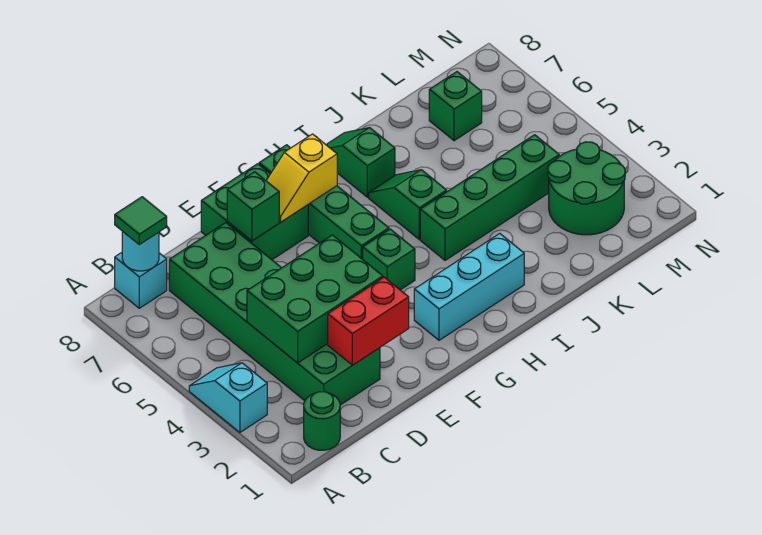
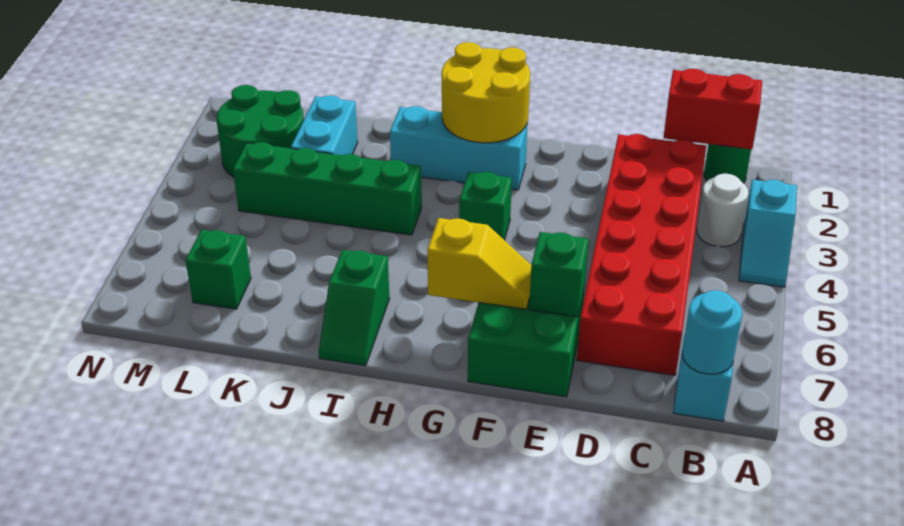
none -> white 1x1 round brick [697,174,748,247]
green 1x1 tile [115,197,167,245] -> none
green 2x6 brick [169,223,380,405] -> red 2x6 brick [577,134,706,375]
green 2x3 brick [247,235,383,363] -> none
red 1x2 brick [328,277,409,365] -> red 1x2 brick moved to [664,69,762,149]
none -> yellow 2x2 round brick [442,42,530,143]
green 1x4 brick [259,145,389,259] -> none
green 1x2 slope [369,170,447,239] -> none
none -> cyan 1x2 brick [291,95,358,155]

